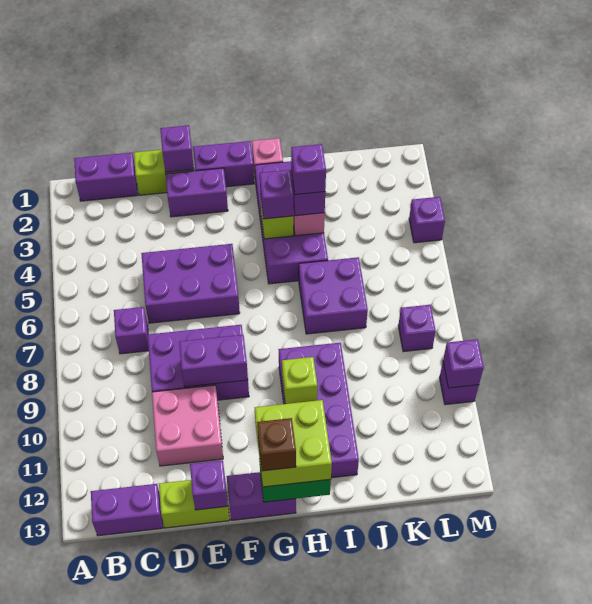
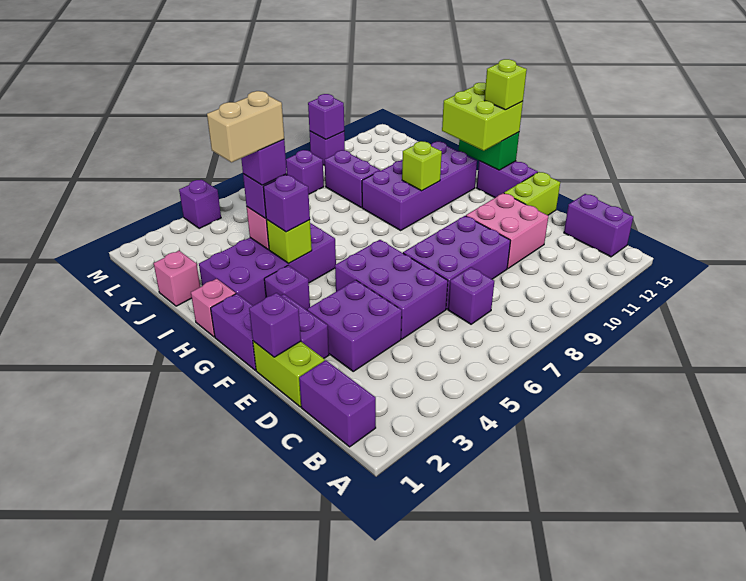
purple 2x3 brick [148,325,249,400] -> purple 2x3 brick turned to [403,216,511,309]
lime 1x2 brick [159,480,230,528] -> lime 1x2 brick turned to [504,172,560,215]
purple 1x2 brick [179,335,248,387] -> purple 1x2 brick moved to [325,150,380,208]
purple 1x1 brick [190,460,228,510] -> purple 1x1 brick moved to [264,265,310,310]
brown 1x1 brick [257,418,296,471] -> lime 1x1 brick [484,59,527,110]
none -> tan 1x2 brick [207,91,284,162]
purple 2x2 brick [299,257,368,334] -> purple 2x2 brick moved to [307,280,402,371]
none -> pink 1x1 brick [154,251,200,306]

